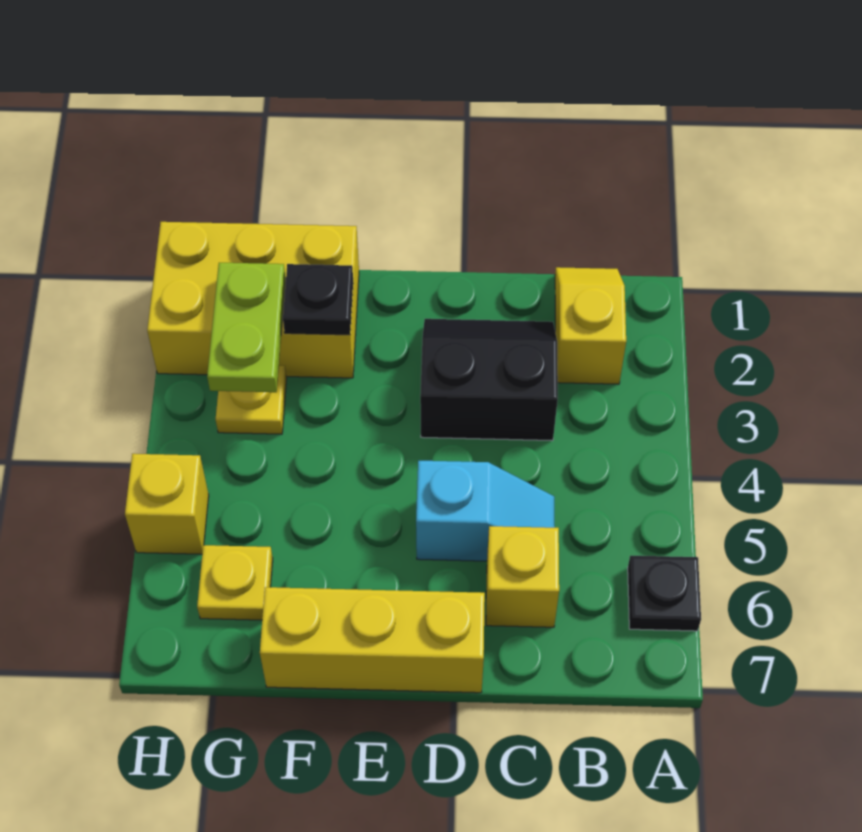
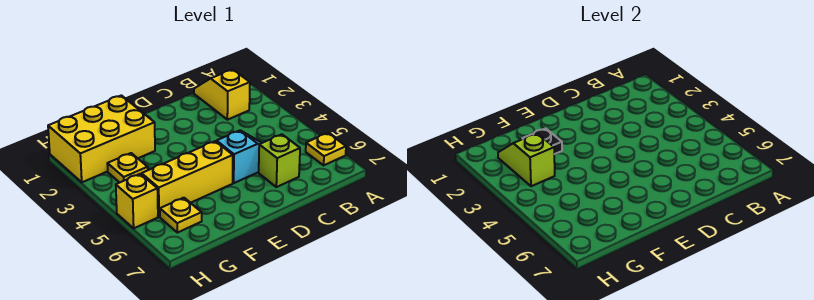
black 1x1 plate [628,556,701,631] -> yellow 1x1 plate [306,133,346,165]
black 2x2 slope [420,319,558,441] -> none
yellow 1x1 brick [486,526,559,627] -> lime 1x1 brick [259,134,300,187]
yellow 1x3 brick [260,587,485,693] -> yellow 1x3 brick moved to [142,141,233,217]
lime 1x2 plate [207,263,286,392] -> lime 1x2 slope [498,133,555,186]

